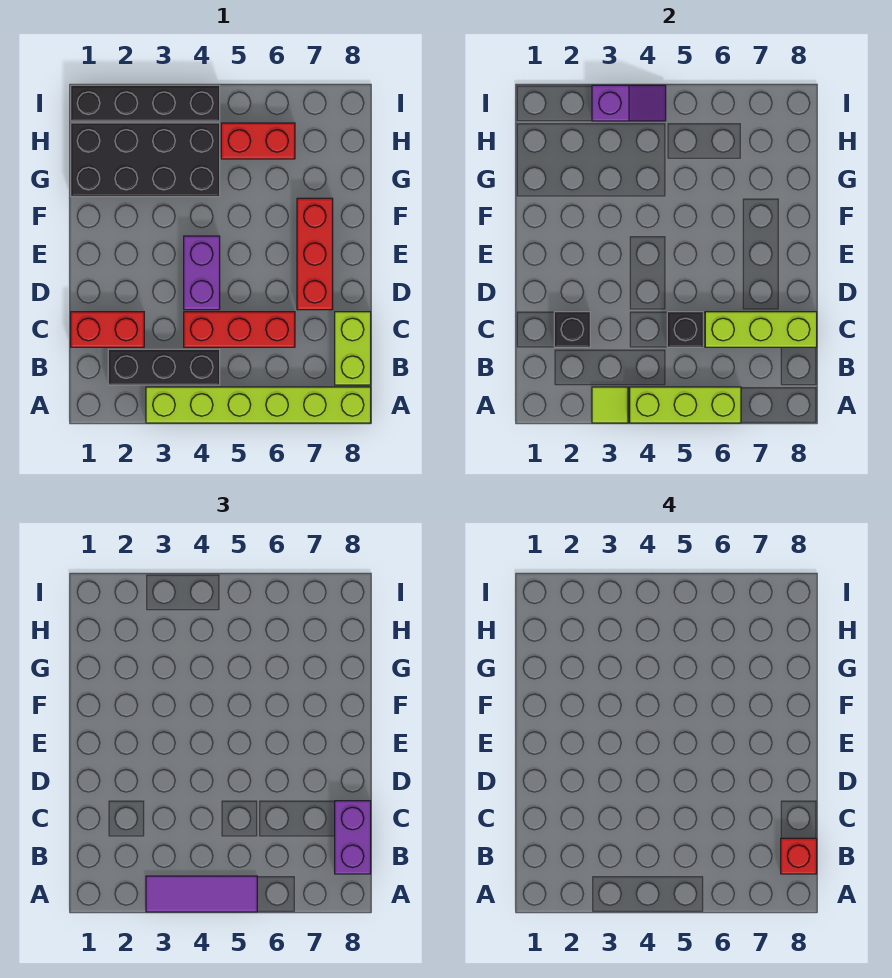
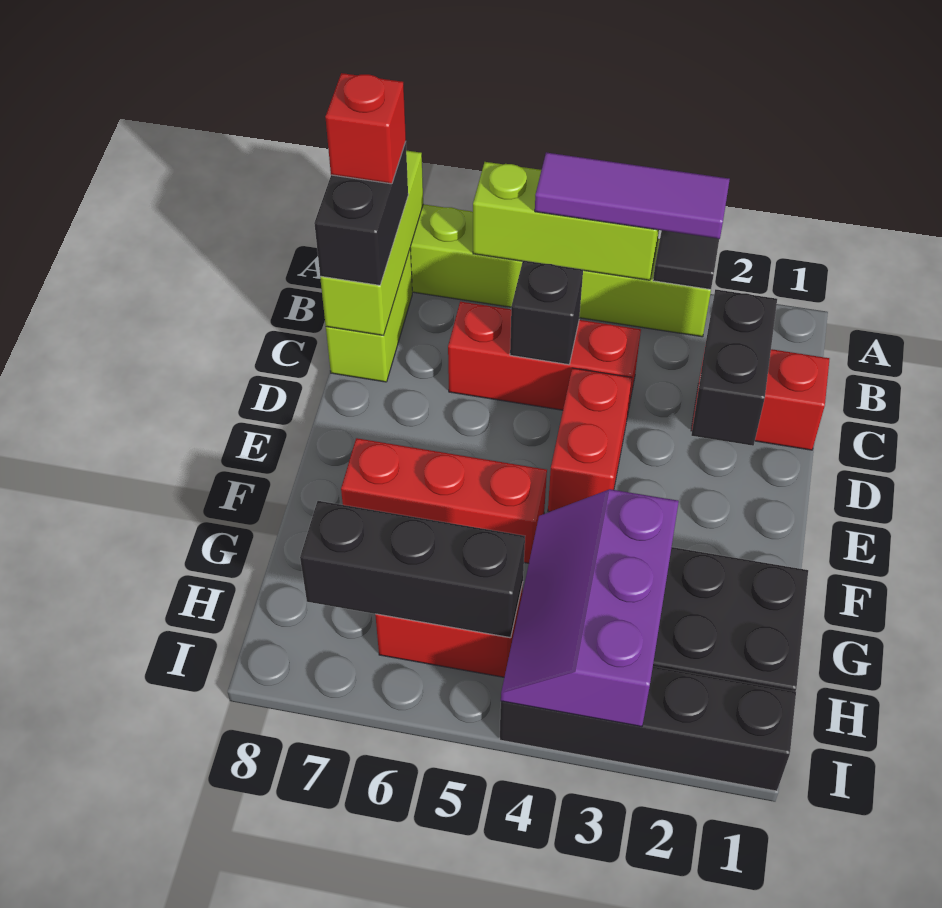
lime 1x1 tile [592,387,628,423] -> black 1x1 tile [653,230,719,290]
black 1x3 brick [108,349,220,385] -> black 1x3 brick moved to [300,501,525,638]
purple 1x2 brick [335,801,371,874] -> black 1x2 brick [314,142,408,285]
black 1x1 brick [554,312,590,347] -> black 1x2 brick [691,289,777,446]
lime 1x3 brick [705,312,817,347] -> lime 1x3 brick turned to [320,150,423,336]
purple 1x2 brick [184,236,220,310] -> red 1x2 brick [548,368,632,512]
red 1x3 brick [297,198,333,310] -> red 1x3 brick turned to [341,438,547,563]
purple 1x2 slope [592,85,666,121] -> purple 2x3 slope [501,489,679,727]

